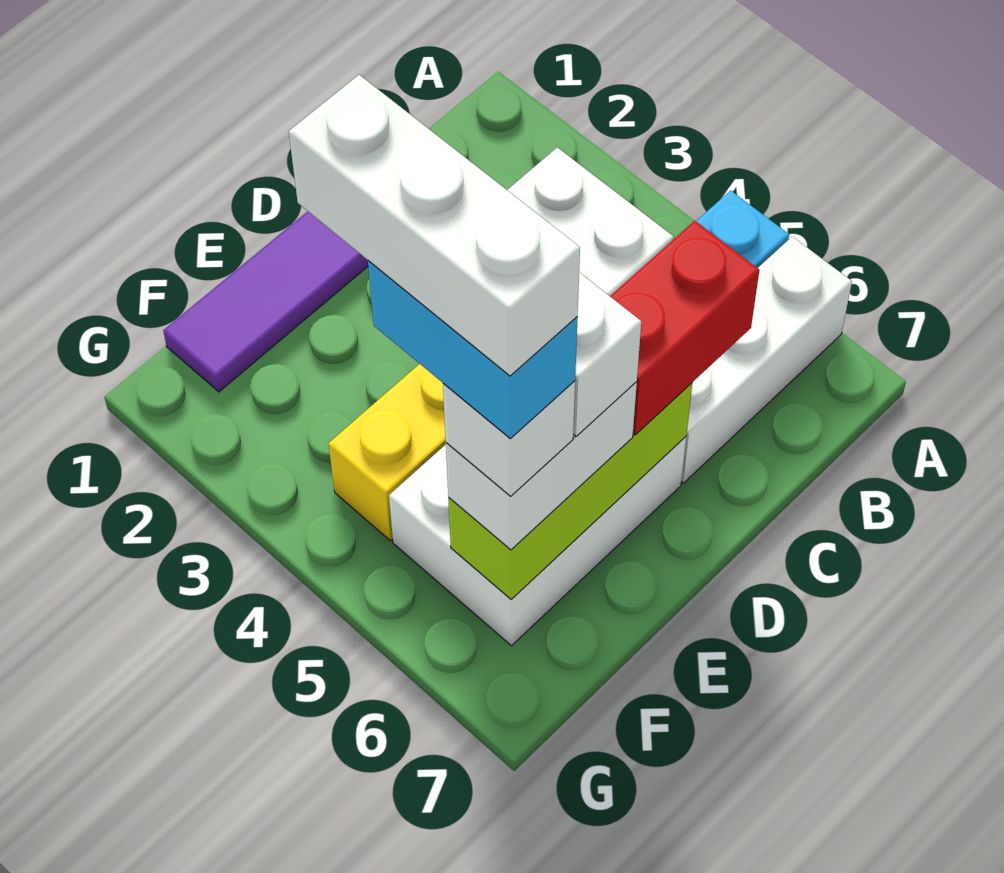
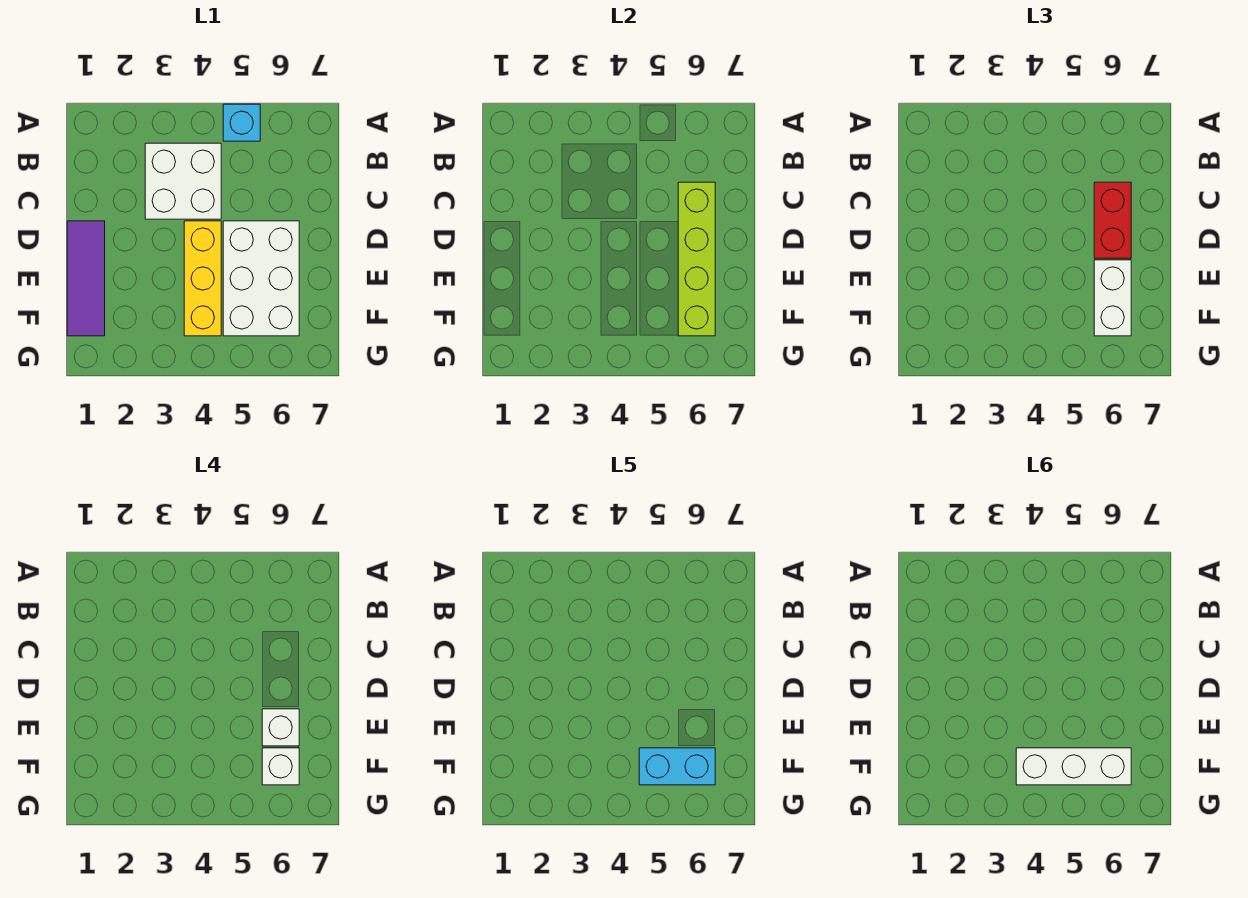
white 1x3 brick [681,237,852,483] -> none
lime 1x3 brick [448,383,692,599] -> lime 1x4 brick [678,182,715,336]

